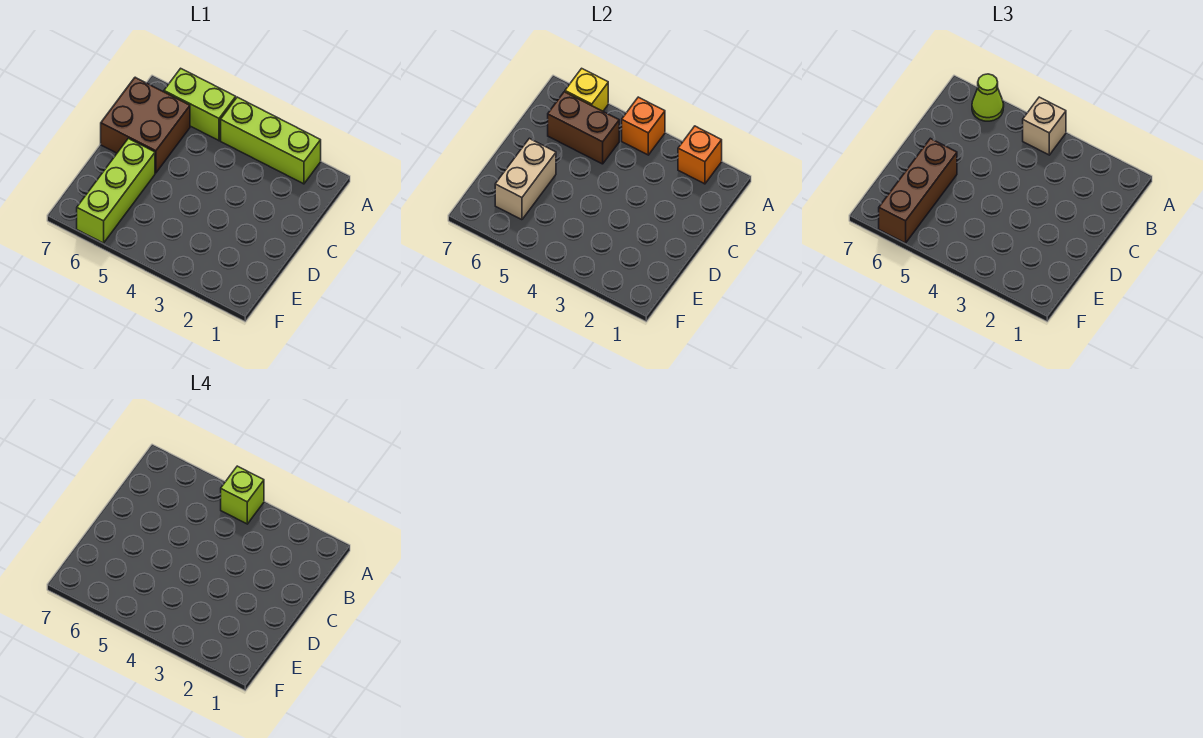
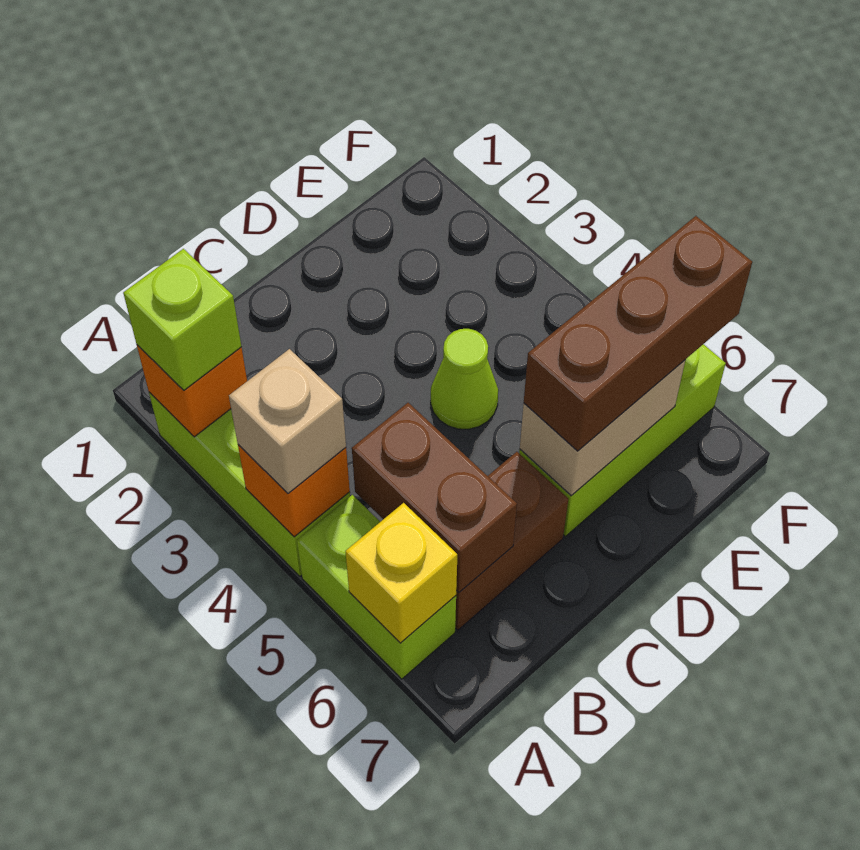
lime 1x1 brick [221,466,264,524] -> lime 1x1 brick moved to [123,249,242,390]
lime 1x1 cone [972,74,1004,121] -> lime 1x1 cone moved to [431,329,498,429]
brown 2x2 brick [101,77,190,173] -> brown 1x2 brick [455,452,568,630]

